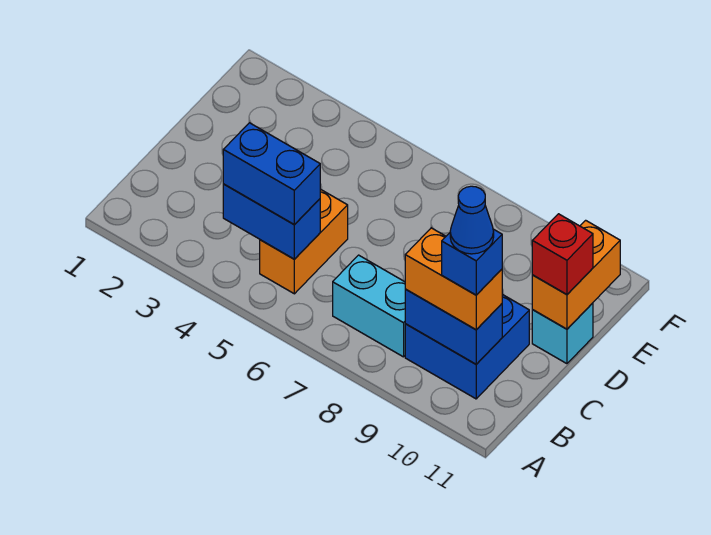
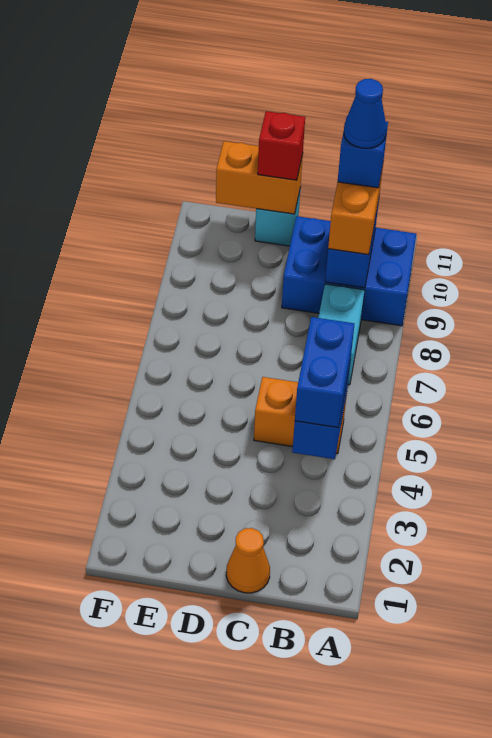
blue 2x2 brick [405,294,529,399] -> blue 2x3 brick [282,216,416,326]
none -> orange 1x1 cone [226,528,270,593]

